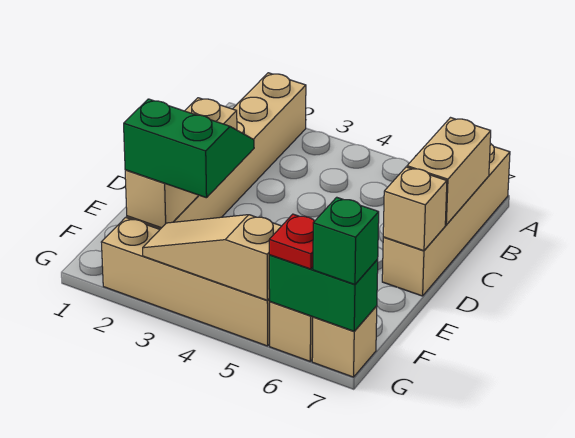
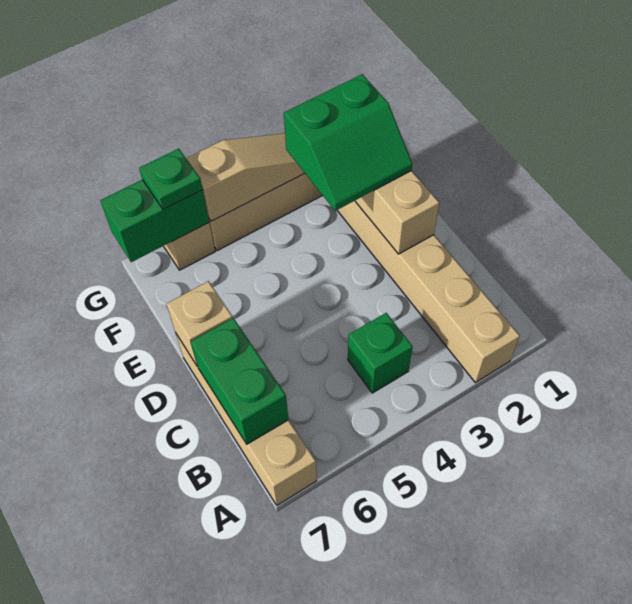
tan 1x2 brick [407,118,491,225] -> green 1x2 brick [191,318,288,444]
red 1x1 plate [269,214,314,269] -> green 1x1 plate [139,149,203,210]
tan 1x1 brick [312,306,377,377] -> none
green 1x1 brick [313,197,379,285] -> green 1x1 brick moved to [348,313,413,393]

